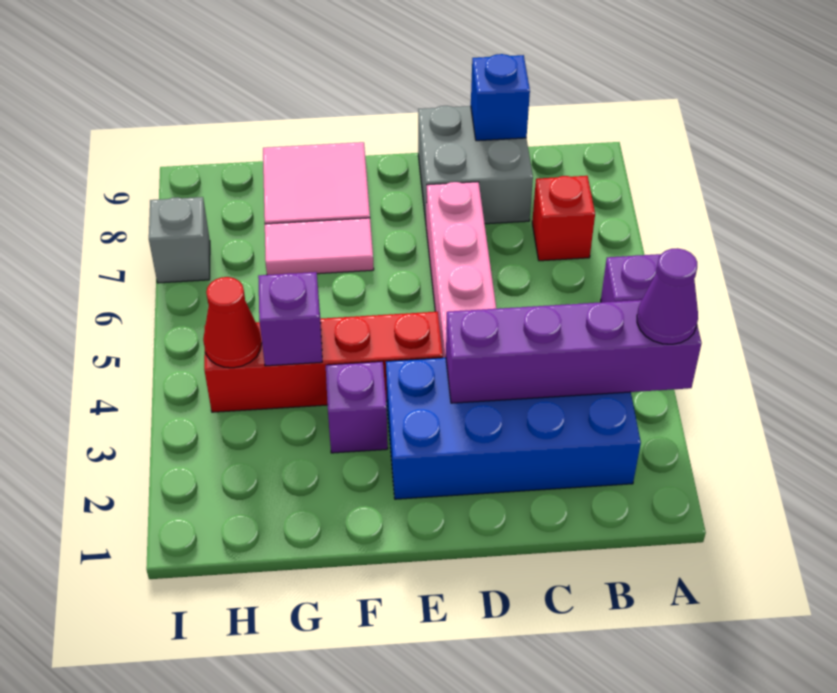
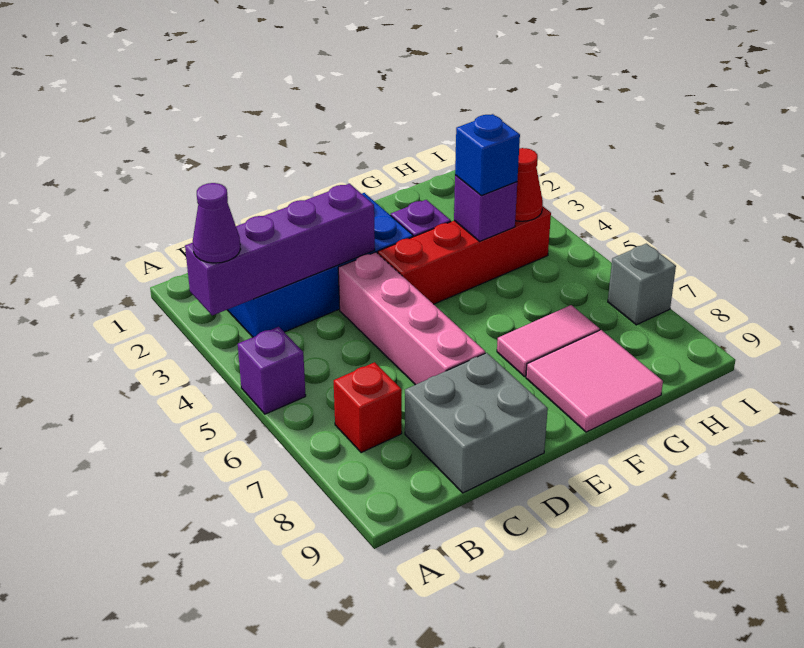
blue 1x1 brick [471,54,530,141] -> blue 1x1 brick moved to [455,114,520,196]

